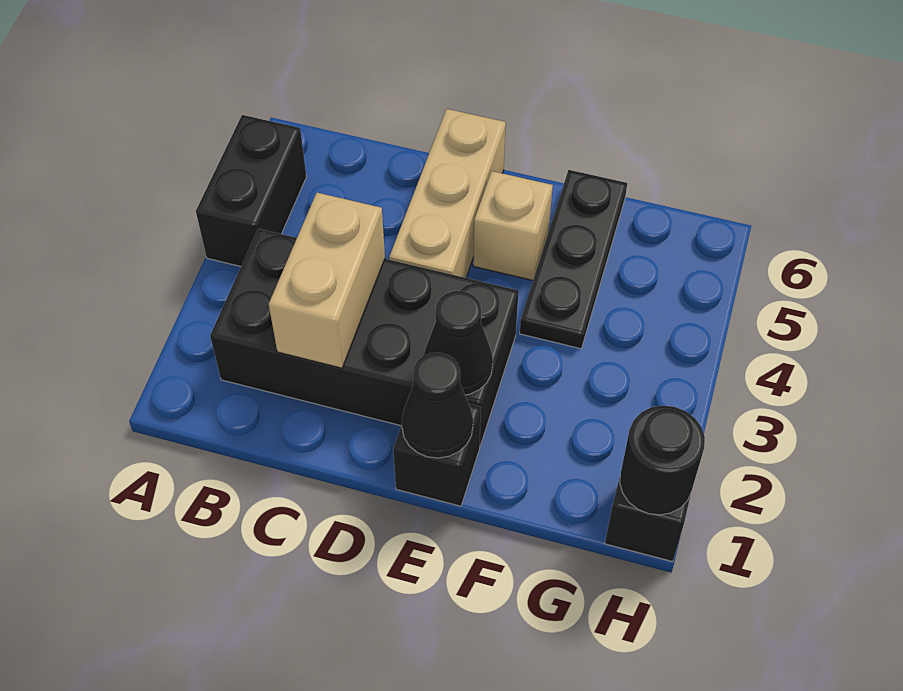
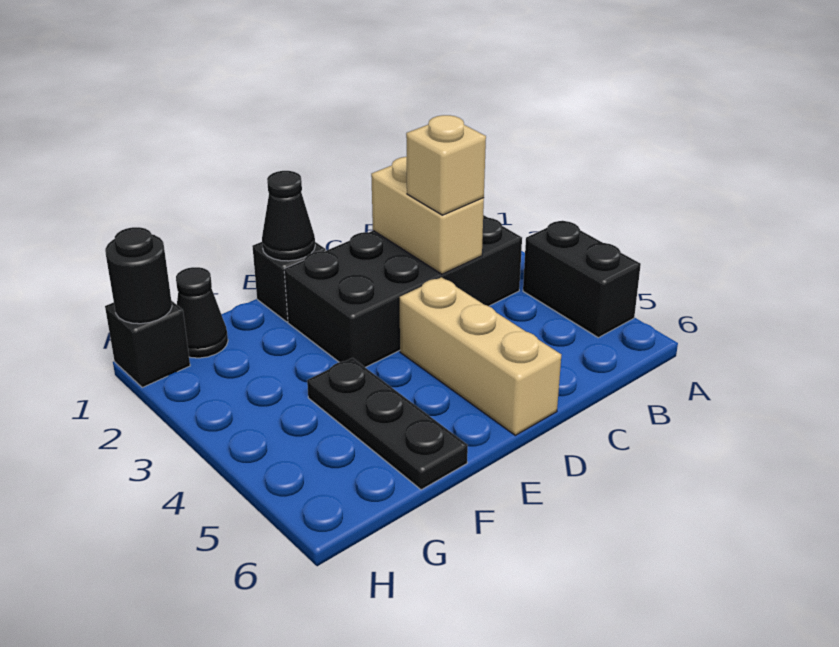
black 1x1 cone [424,291,493,395] -> black 1x1 cone moved to [176,267,228,358]
tan 1x1 brick [473,171,553,280] -> tan 1x1 brick moved to [406,115,486,215]

